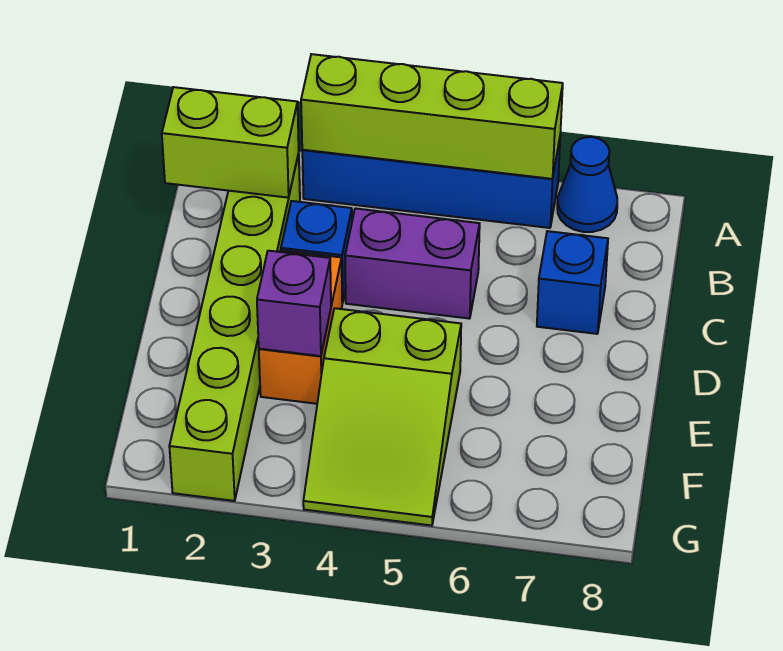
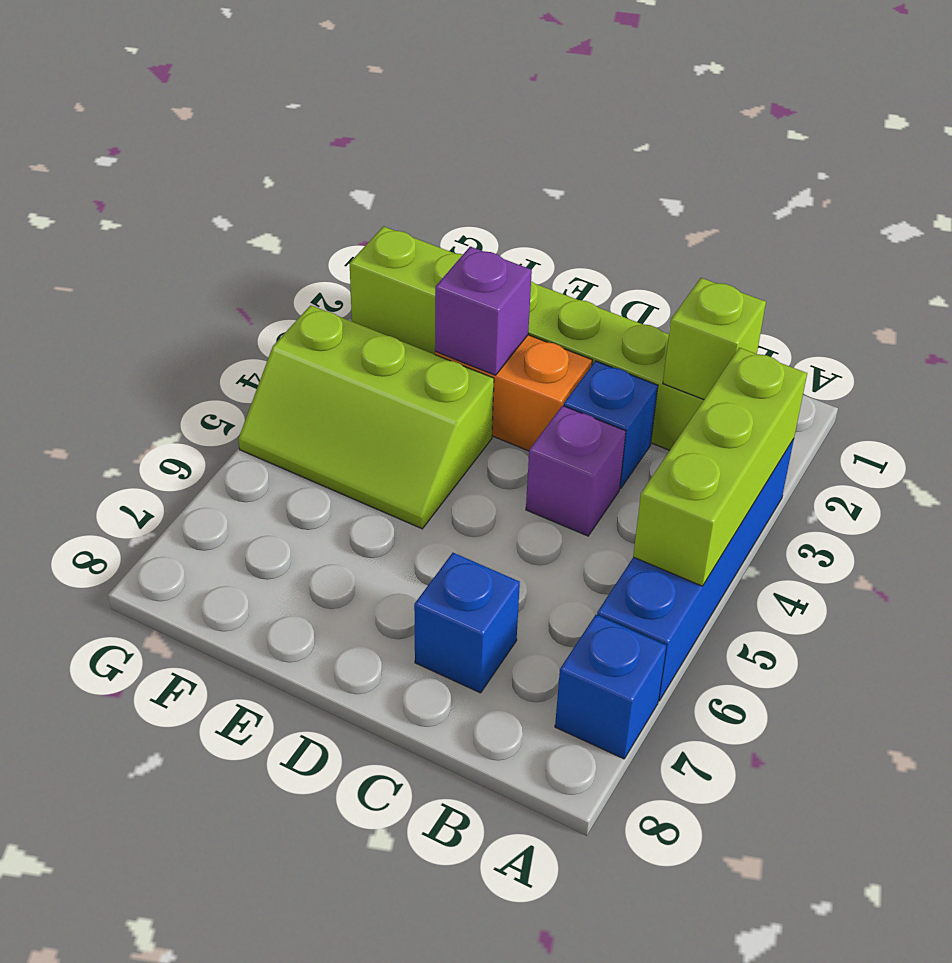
lime 1x4 brick [301,54,563,179] -> lime 1x3 brick [633,348,807,586]
blue 1x1 cone [557,137,617,232] -> blue 1x1 brick [555,615,666,759]
lime 1x2 brick [162,87,299,198] -> lime 1x1 brick [663,278,766,399]
purple 1x2 brick [345,208,480,319] -> purple 1x1 brick [526,406,626,536]
lime 2x3 slope [303,308,461,526] -> lime 2x3 slope turned to [238,305,494,529]

